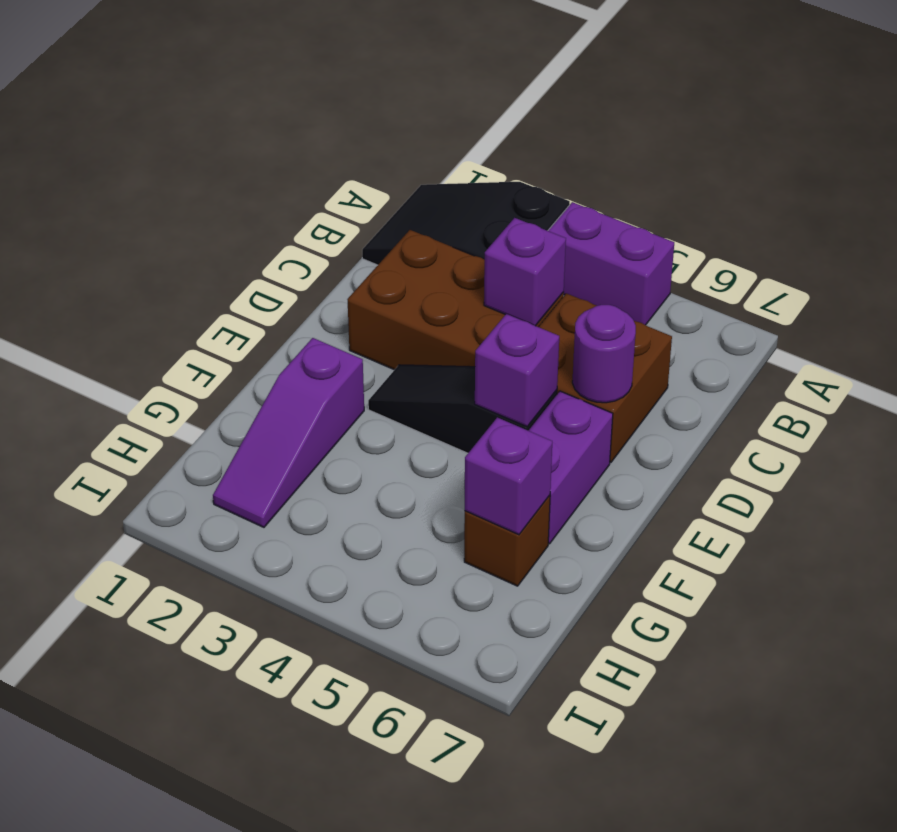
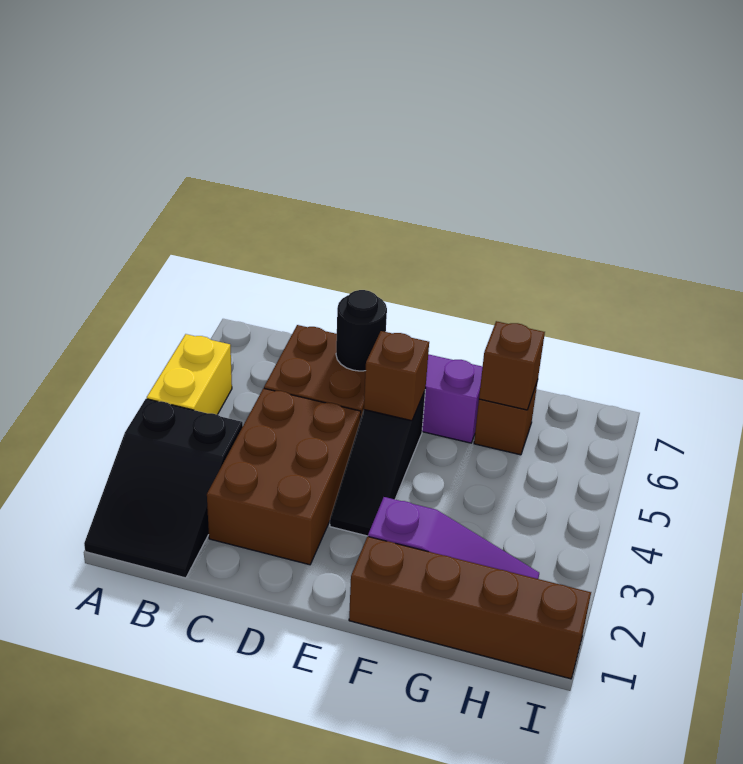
purple 1x2 brick [548,202,674,325] -> yellow 1x2 brick [147,334,232,415]
purple 1x1 brick [484,218,566,326] -> none
purple 1x1 round brick [572,305,636,403] -> black 1x1 round brick [336,290,387,371]
purple 1x1 brick [475,314,559,427] -> brown 1x1 brick [364,331,429,421]
none -> brown 1x4 brick [349,536,591,679]
purple 1x1 brick [465,417,552,535] -> brown 1x1 brick [479,321,545,410]

